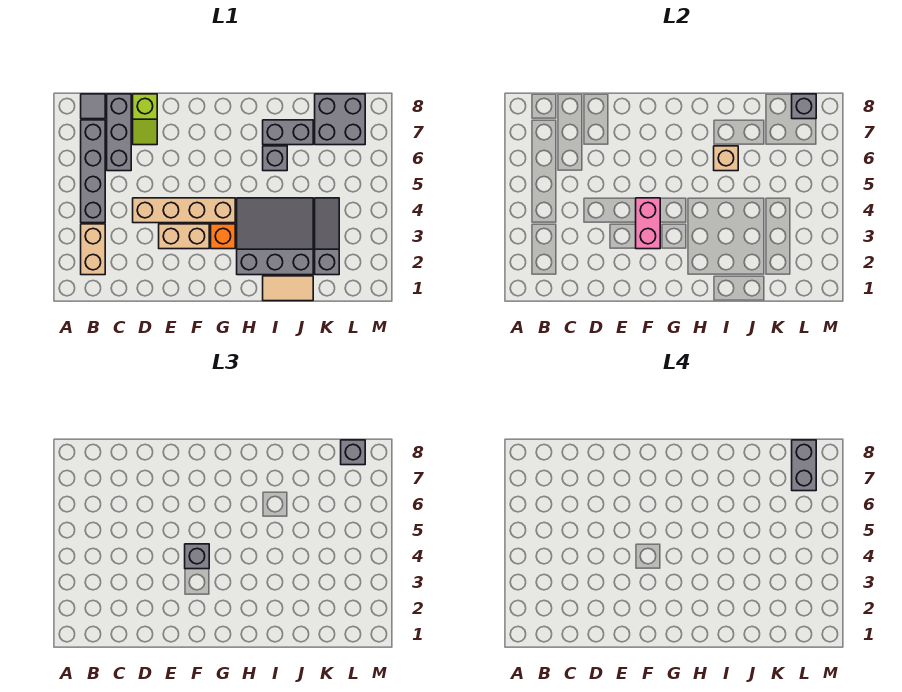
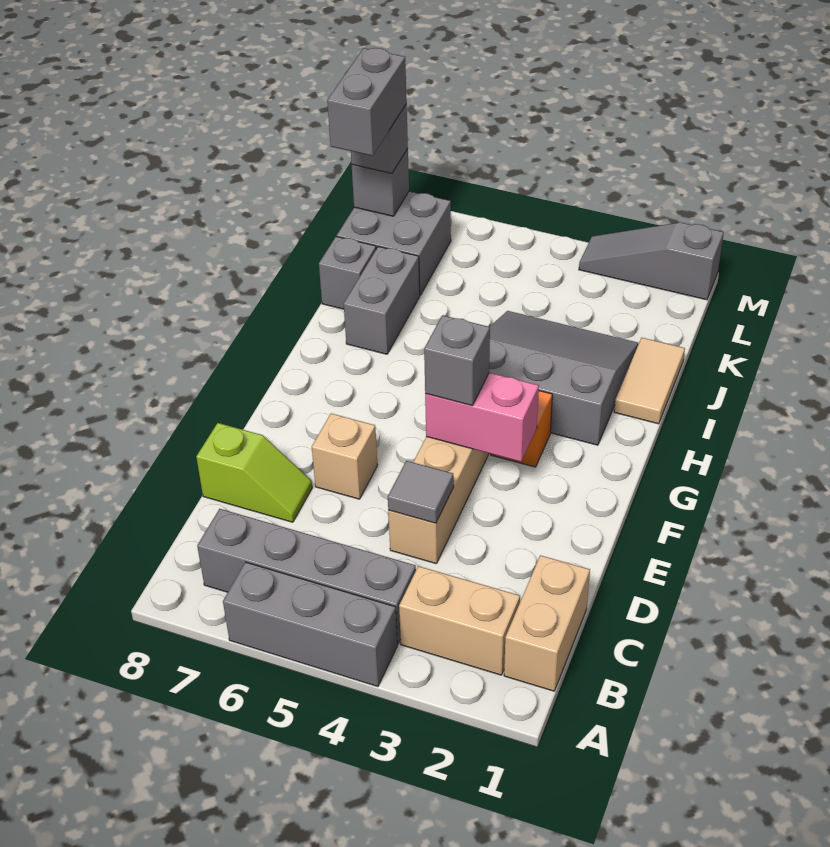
grey 1x1 tile [81,94,105,119] -> grey 1x1 tile moved to [388,461,454,523]
grey 1x3 brick [107,94,131,171] -> grey 1x3 brick moved to [223,562,397,687]
tan 1x2 brick [159,224,209,249] -> tan 1x2 brick moved to [504,555,590,691]
grey 3x3 slope [237,198,313,275] -> grey 3x3 slope turned to [489,311,639,445]
grey 1x1 brick [263,146,287,171] -> grey 1x1 brick moved to [319,236,376,309]
tan 1x1 brick [714,146,738,171] -> tan 1x1 brick moved to [312,413,378,499]
grey 1x3 slope [315,198,339,275] -> grey 1x3 slope moved to [579,222,724,300]
grey 1x2 brick [792,440,816,491] -> grey 1x2 brick turned to [327,48,407,156]

